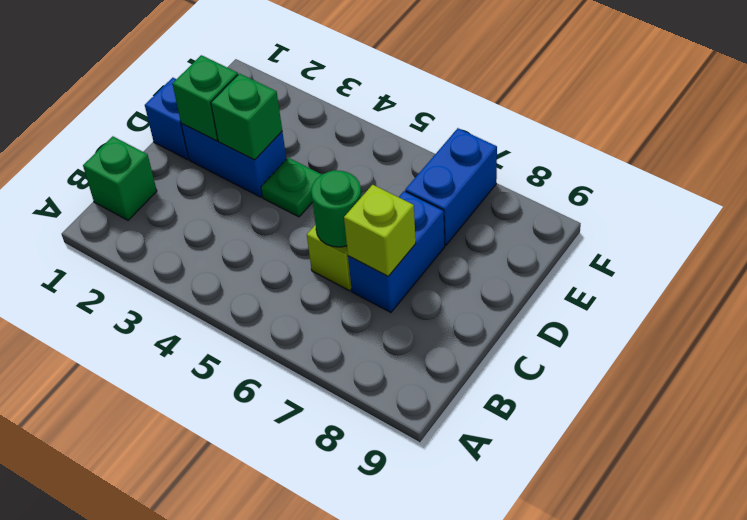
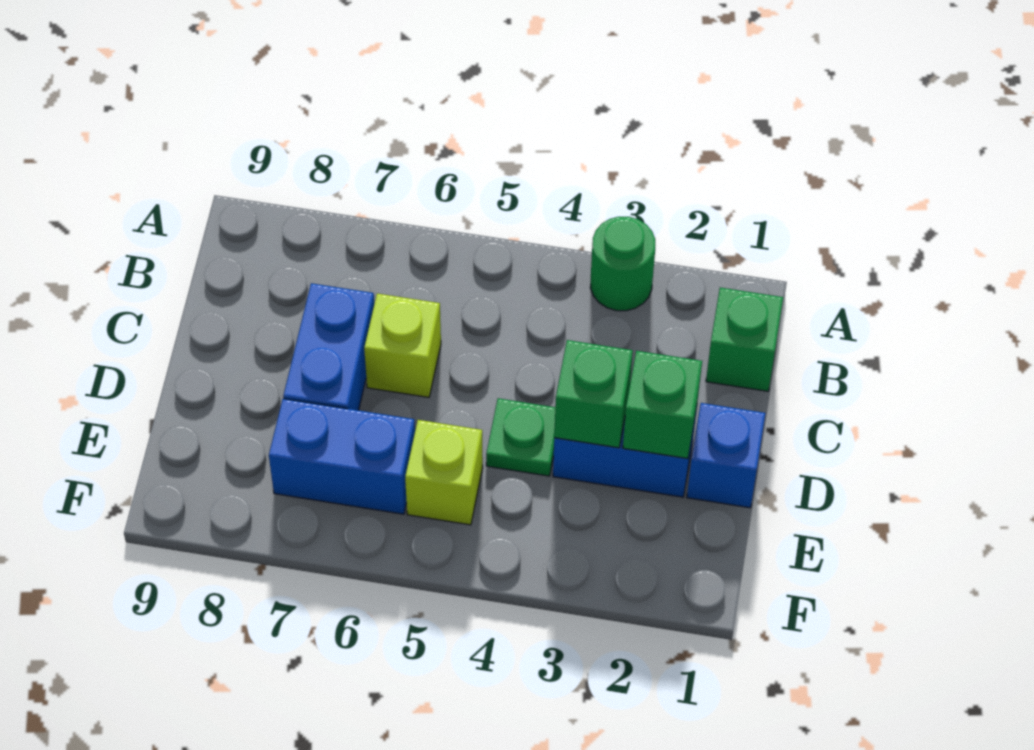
green 1x1 round brick [311,170,361,247] -> green 1x1 round brick moved to [590,217,655,311]
lime 1x1 brick [344,185,416,276] -> lime 1x1 brick moved to [405,420,483,525]
blue 1x2 brick [405,128,497,245] -> blue 1x2 brick turned to [269,399,415,514]

